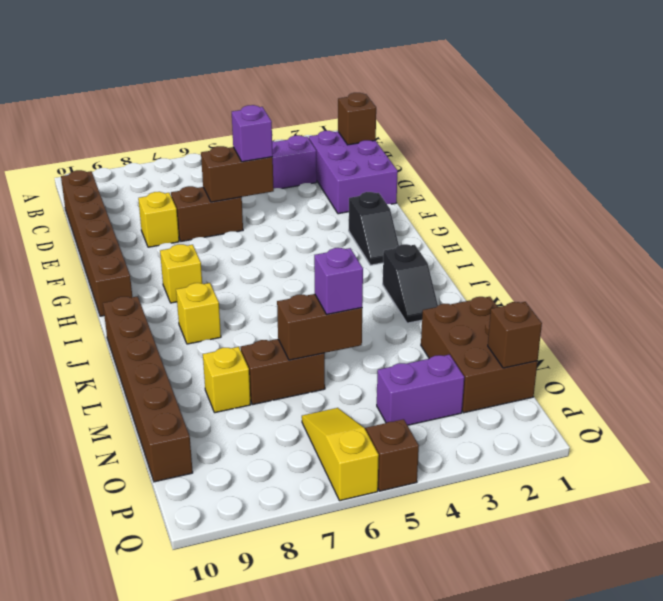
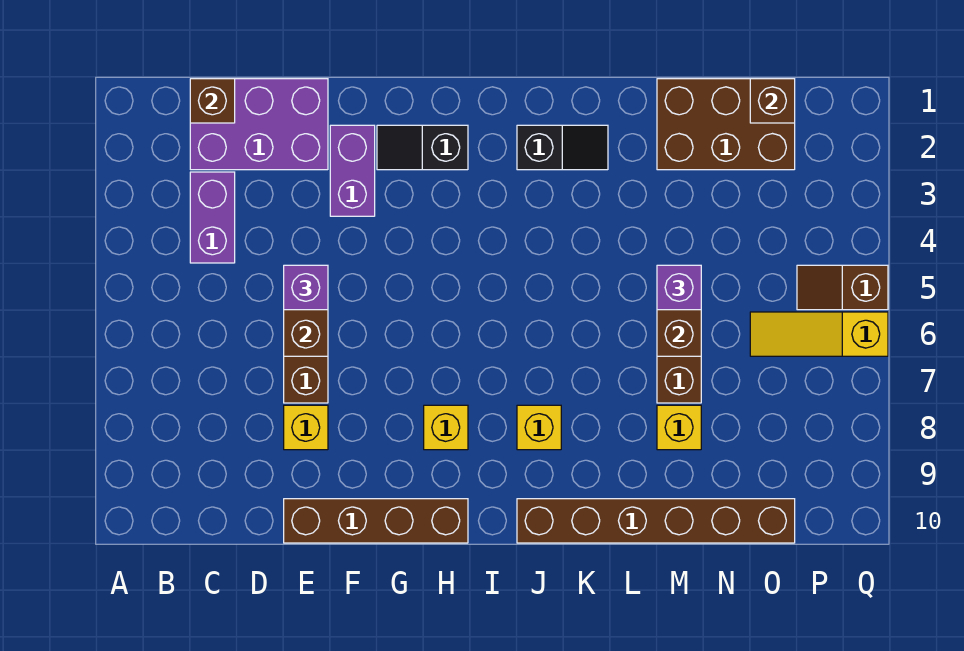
brown 1x6 brick [61,170,132,316] -> brown 1x4 brick [284,499,468,543]
black 1x2 slope [349,192,399,265] -> black 1x2 slope turned to [377,125,468,170]
purple 1x2 brick [377,355,464,425] -> purple 1x2 brick moved to [330,125,375,216]

